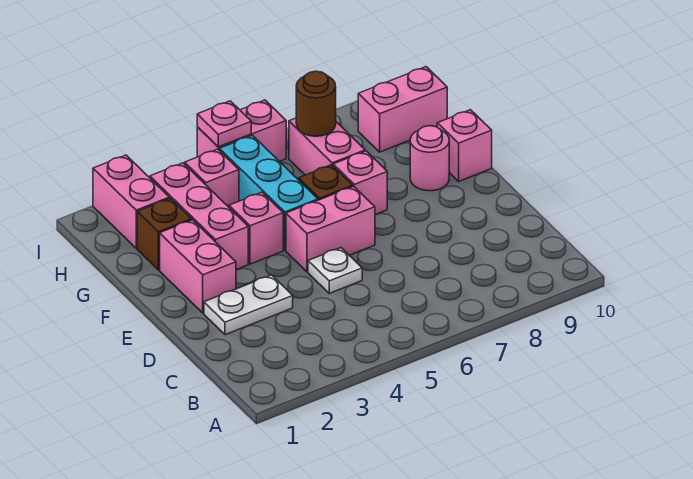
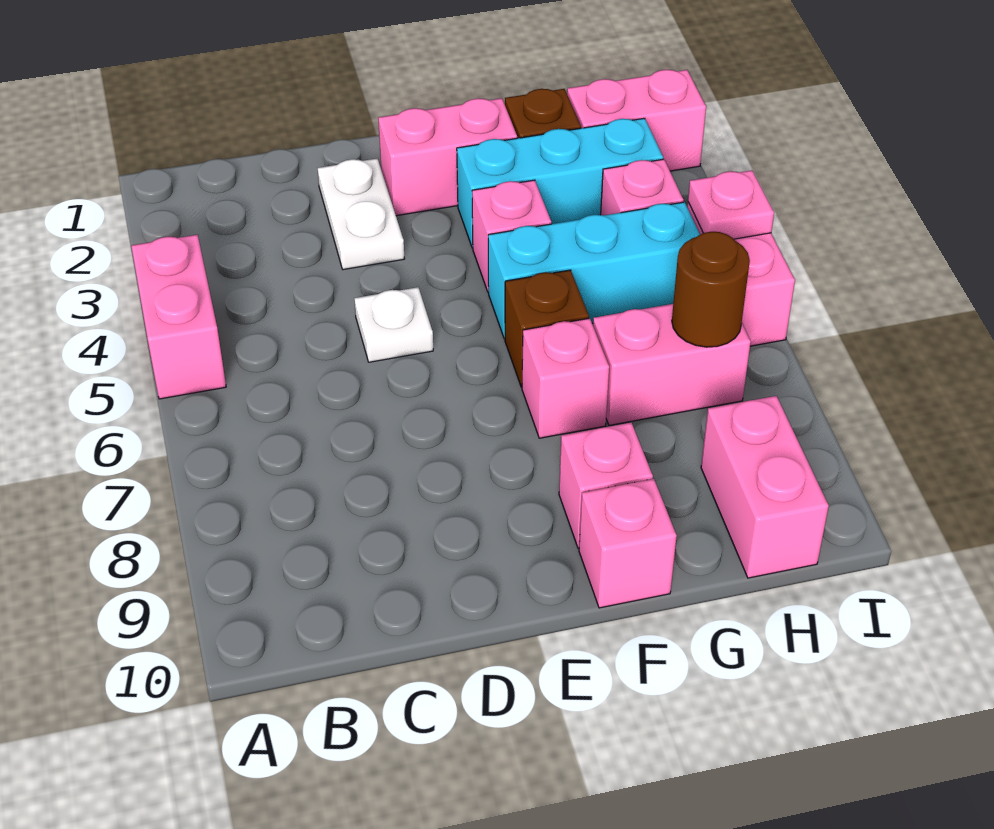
pink 1x2 brick [286,186,375,272] -> pink 1x2 brick moved to [131,235,226,399]
pink 1x3 brick [150,163,248,270] -> cyan 1x3 brick [457,118,663,248]
pink 1x1 round brick [410,126,449,191] -> pink 1x1 brick [559,423,653,548]

